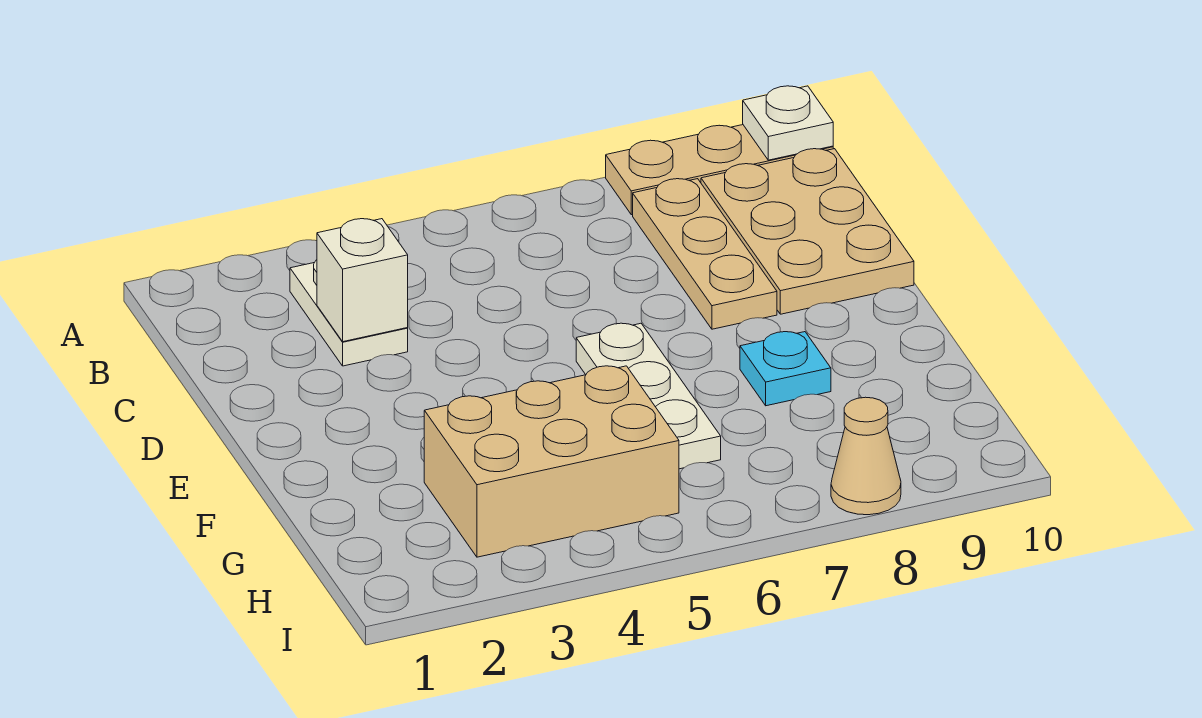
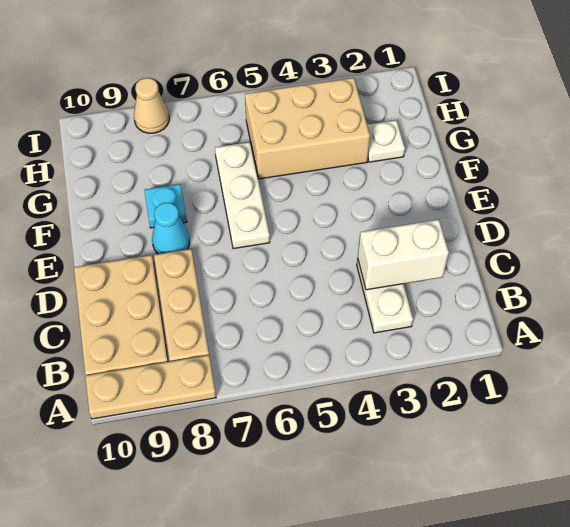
white 1x1 plate [743,86,833,160] -> white 1x1 plate moved to [367,120,405,162]
white 1x1 brick [317,219,408,342] -> white 1x2 brick [358,220,449,290]
none -> cyan 1x1 cone [152,203,190,254]

